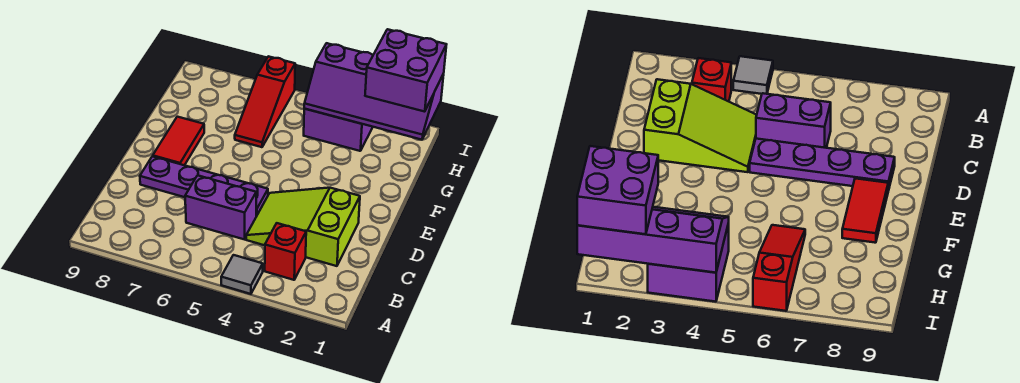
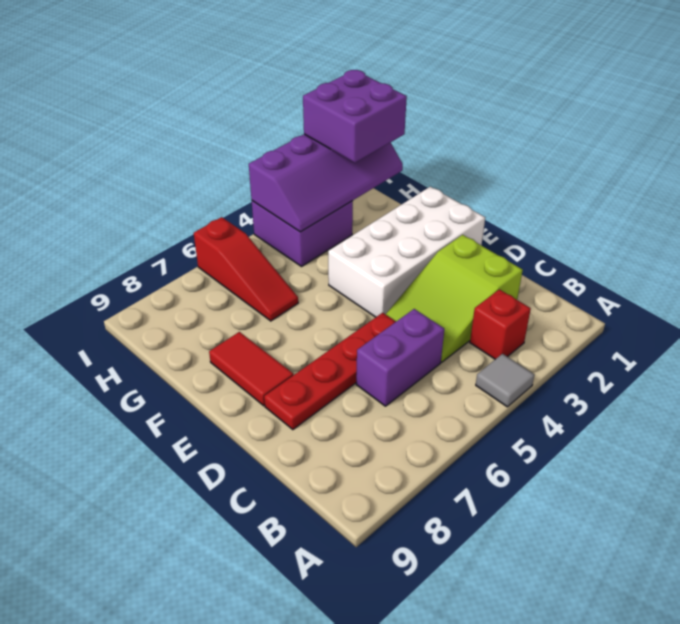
purple 1x4 plate [140,156,268,216] -> red 1x4 plate [264,313,396,430]
none -> white 2x4 brick [328,187,485,317]

